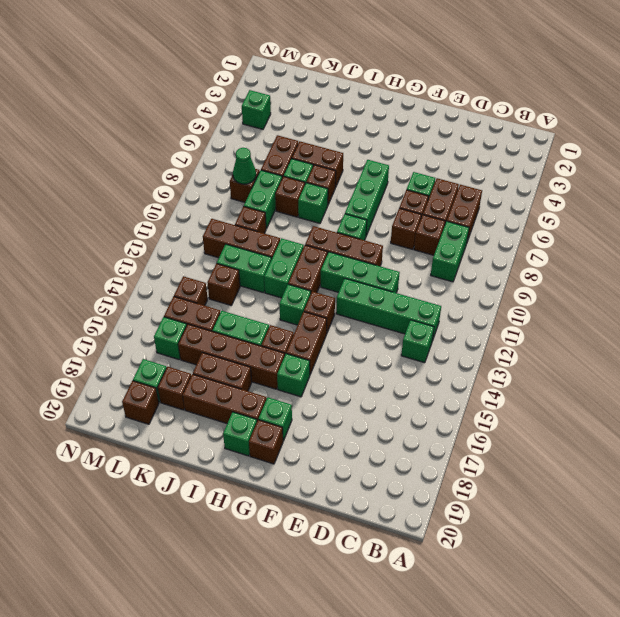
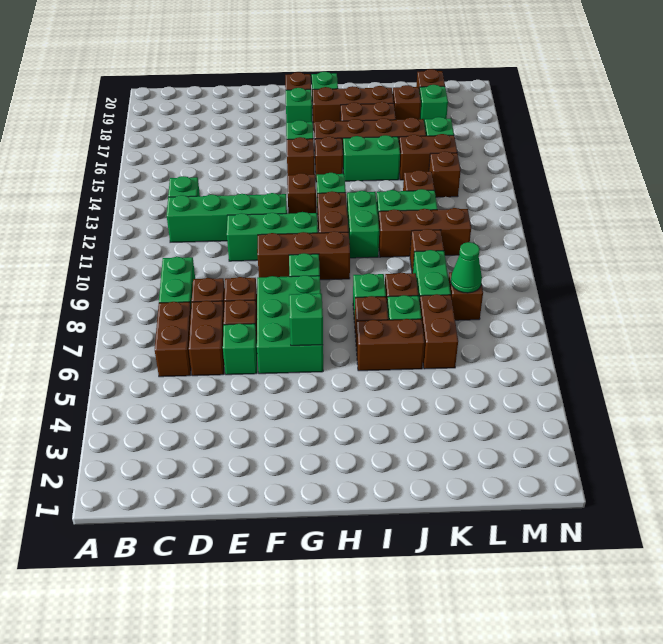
green 1x3 brick [345,160,389,236] -> green 2x3 brick [257,275,323,374]
brown 1x2 brick [286,312,327,374] -> brown 1x1 brick [287,137,315,175]
green 1x1 brick [242,90,271,129] -> green 1x1 brick moved to [289,293,323,346]

